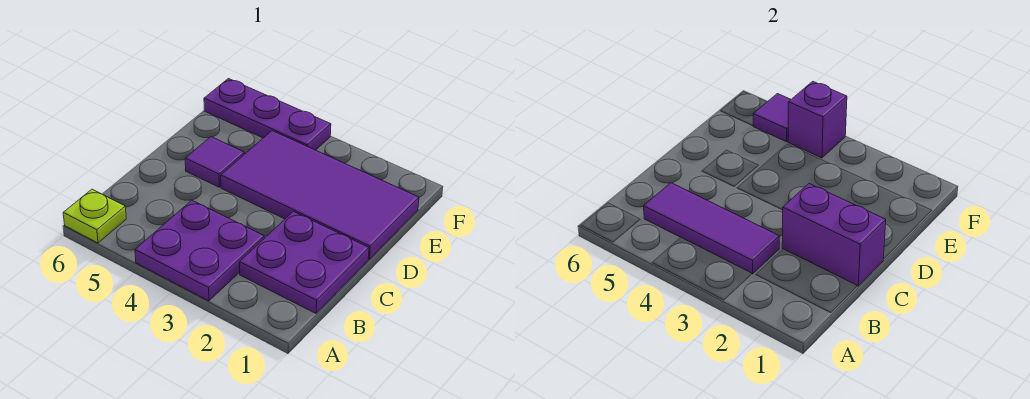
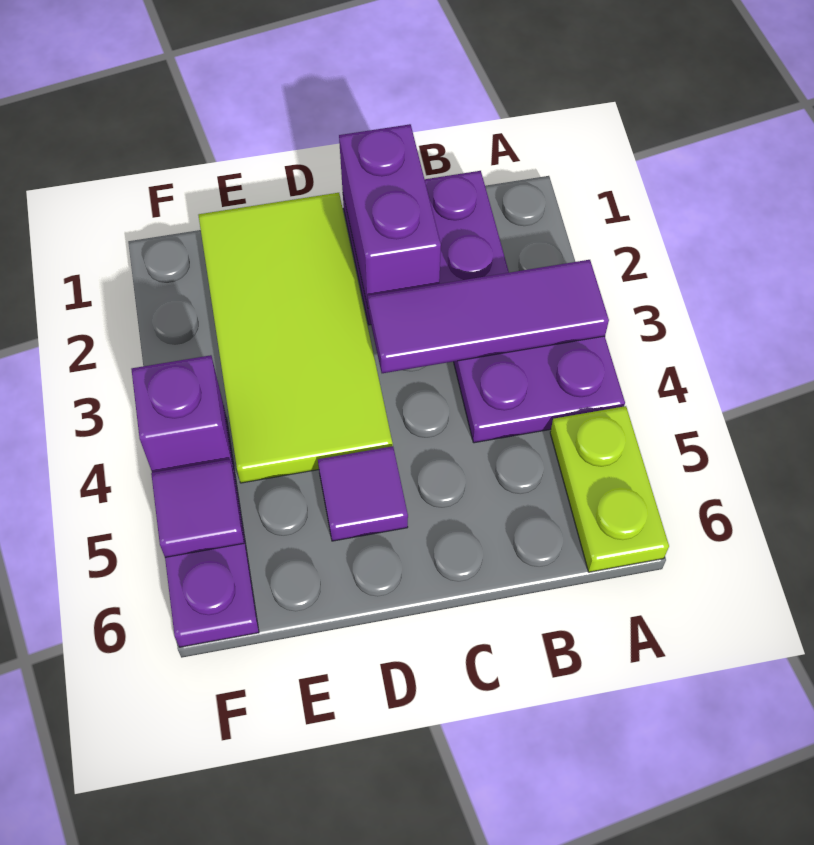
lime 1x1 plate [63,189,126,243] -> lime 1x2 plate [550,406,669,572]
purple 1x3 tile [644,183,779,274] -> purple 1x3 tile turned to [368,260,609,373]
purple 2x4 tile [221,131,419,259] -> lime 2x4 tile [198,193,393,483]

